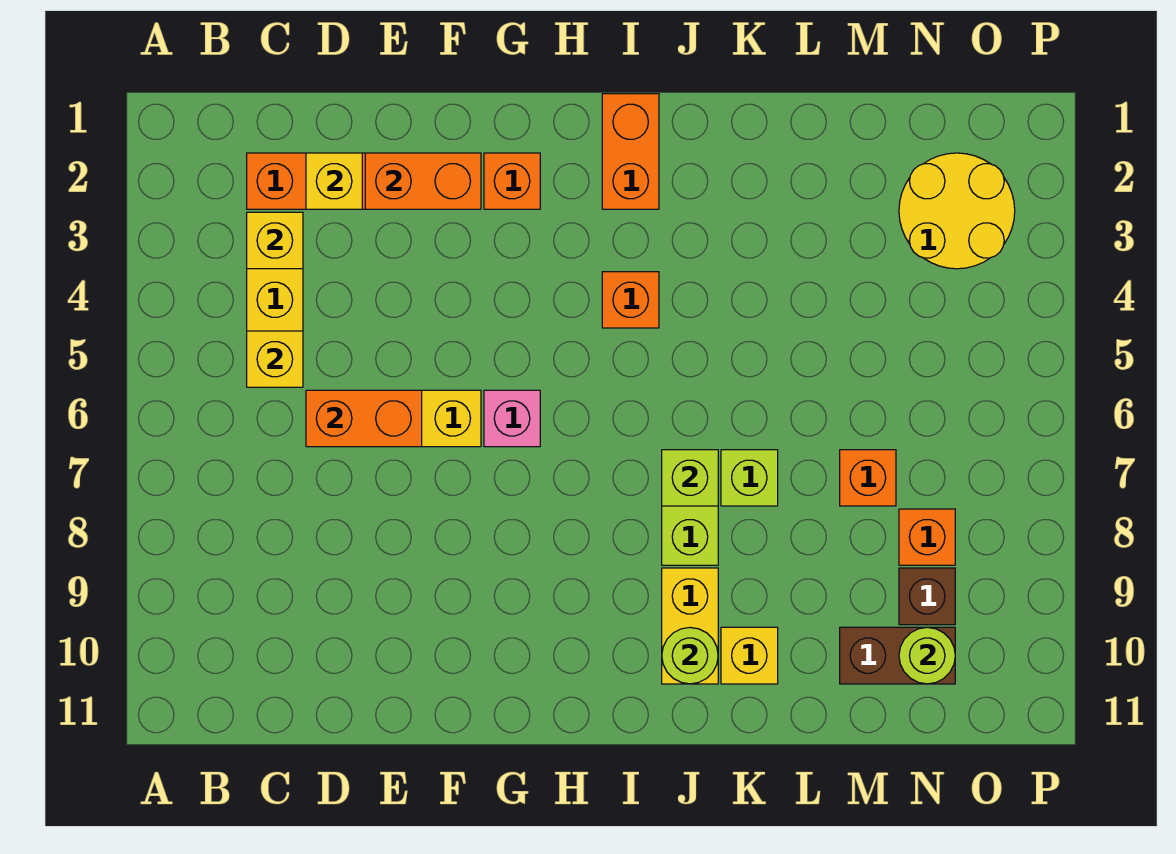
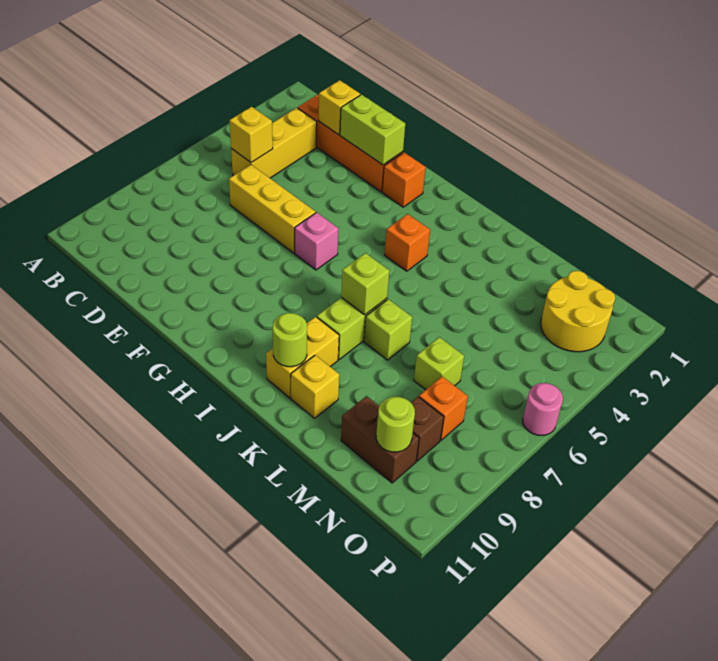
yellow 1x1 brick [247,212,303,269] -> none
orange 1x2 brick [306,390,422,447] -> none
orange 1x2 brick [365,153,481,209] -> lime 1x2 brick [340,95,405,165]
orange 1x2 brick [602,94,659,209] -> none
orange 1x1 brick [840,450,896,506] -> lime 1x1 brick [414,337,464,390]
none -> pink 1x1 round brick [523,383,563,435]

